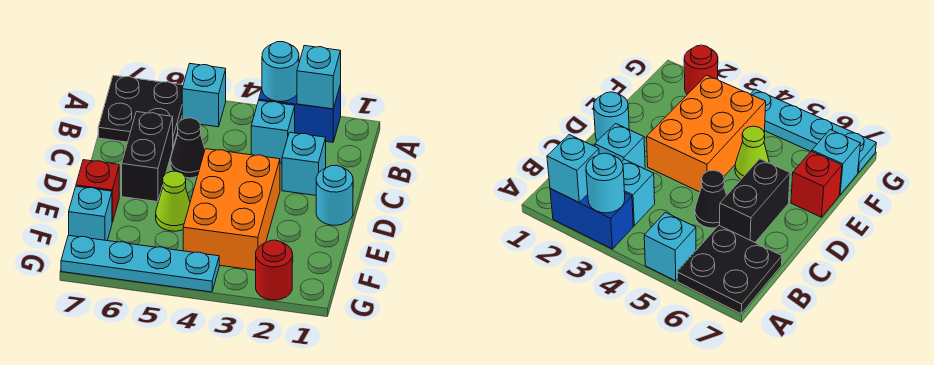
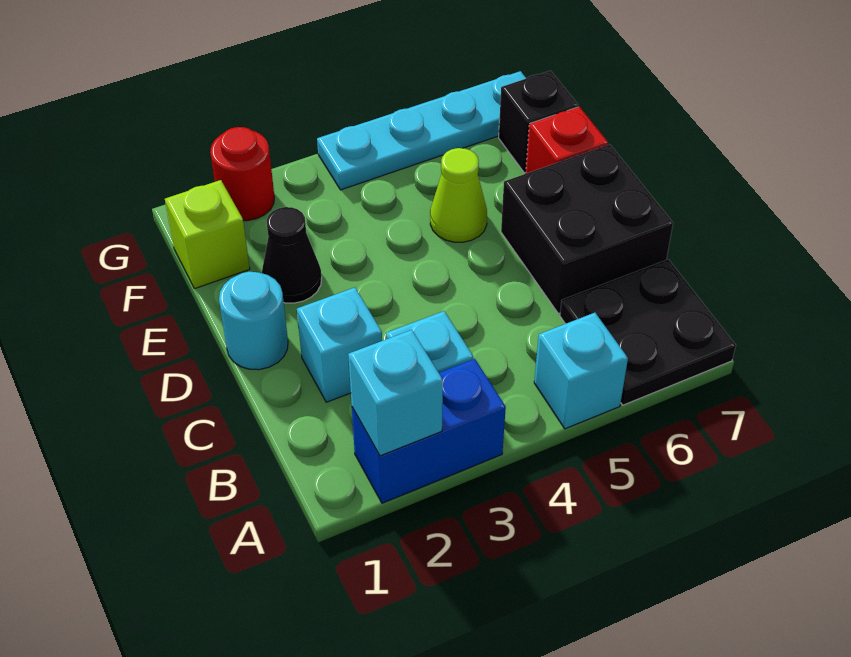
cyan 1x1 round brick [262,42,299,101] -> none
black 1x1 cone [171,118,205,178] -> black 1x1 cone moved to [262,207,322,303]
black 1x2 brick [122,112,173,202] -> black 2x2 brick [501,144,673,313]
orange 2x3 brick [183,149,280,270] -> none
none -> lime 1x1 brick [165,180,250,289]
cyan 1x1 brick [69,186,112,241] -> black 1x1 brick [499,71,578,173]

